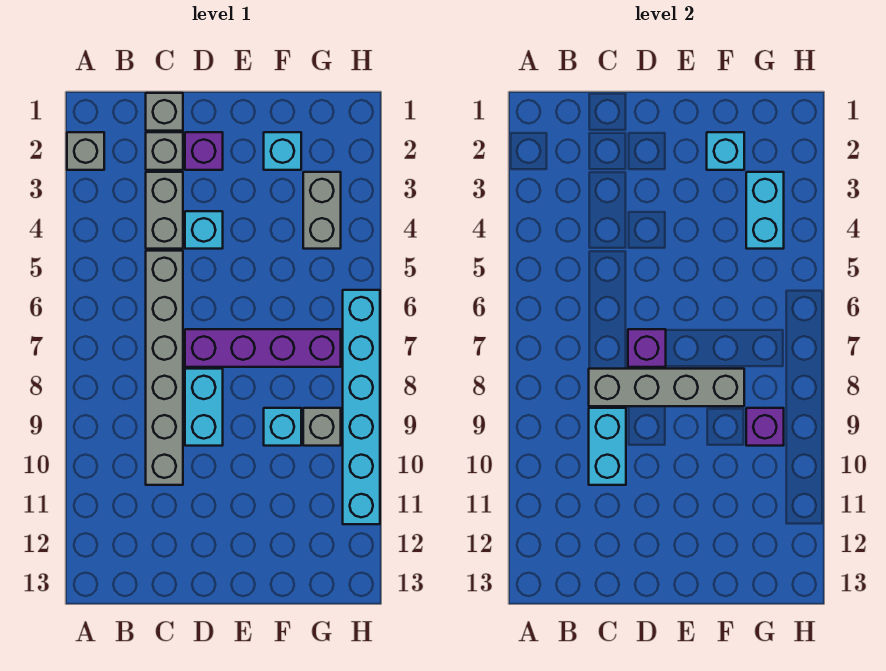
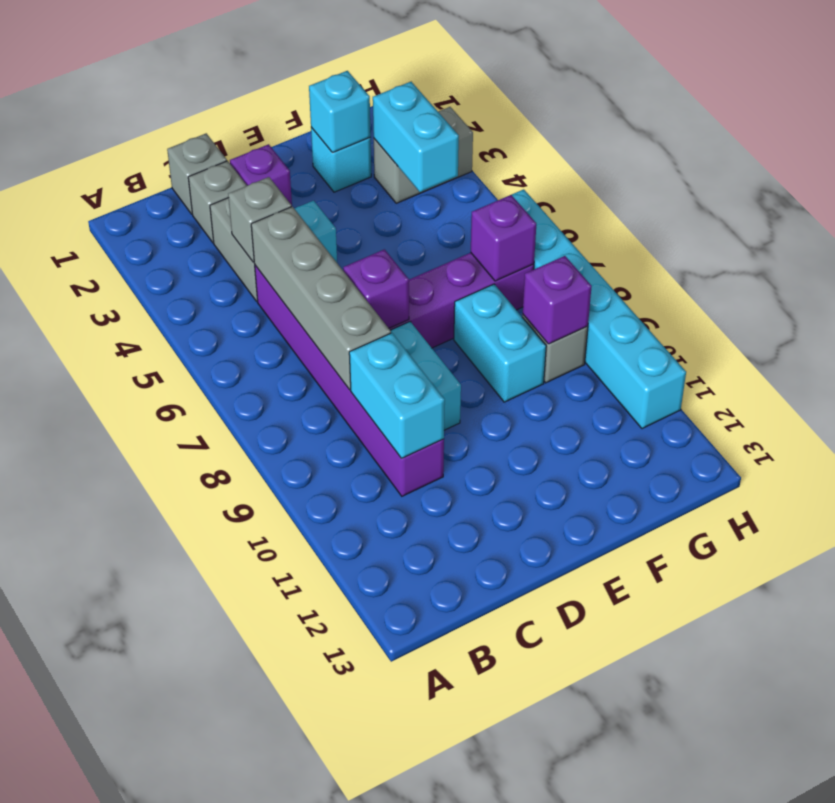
grey 1x1 brick [67,132,104,170] -> grey 1x1 brick moved to [228,177,291,262]
grey 1x6 brick [146,251,183,485] -> purple 1x6 brick [255,265,444,496]
grey 1x4 brick [589,369,744,406] -> grey 1x4 brick turned to [251,207,391,390]
cyan 1x1 brick [264,408,301,446] -> cyan 1x2 brick [454,284,546,402]
grey 1x2 brick [303,172,341,249] -> grey 1x2 brick turned to [374,107,473,203]
none -> purple 1x1 brick [471,195,536,281]

